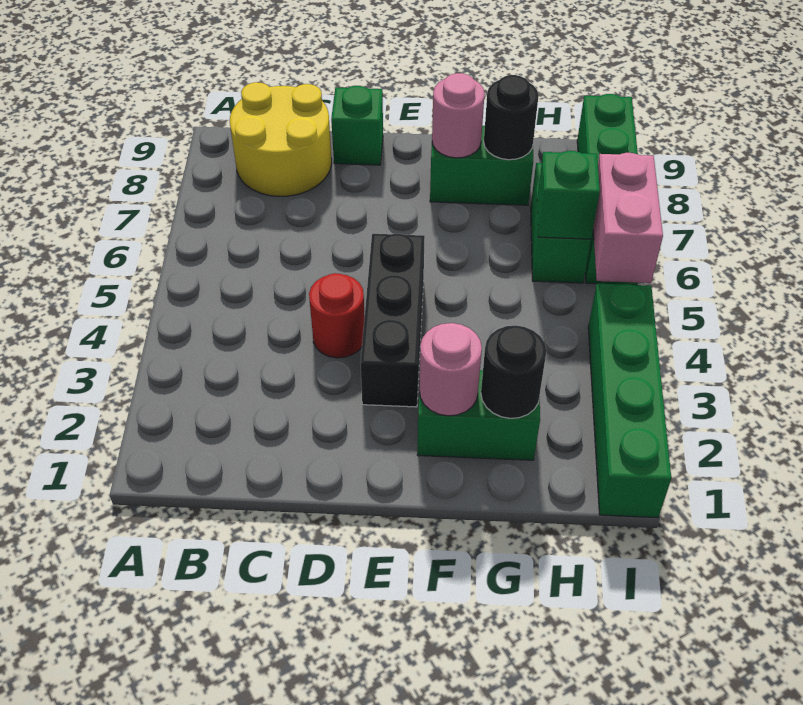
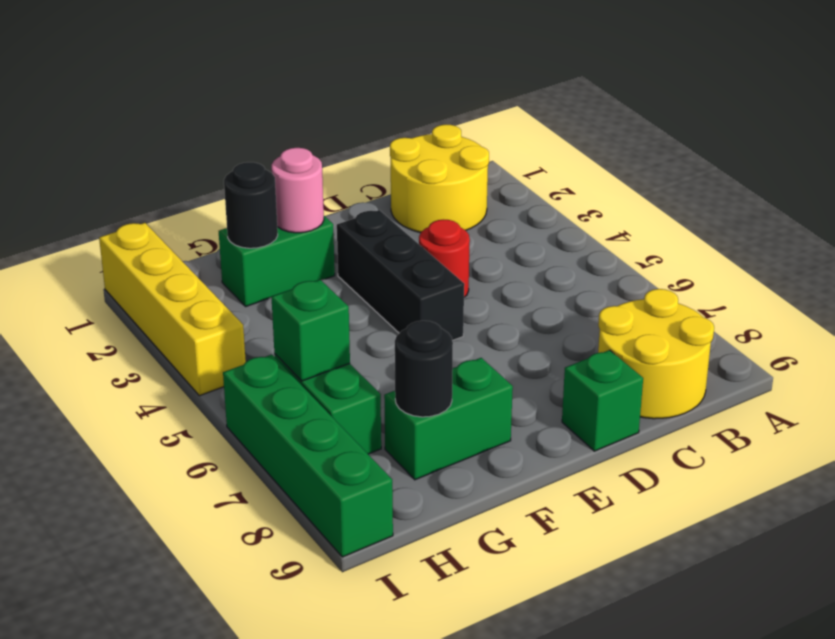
none -> yellow 2x2 round brick [390,125,489,233]
pink 1x1 round brick [432,73,485,158] -> none
green 1x4 brick [588,284,671,518] -> yellow 1x4 brick [99,223,246,396]
pink 1x2 brick [593,153,663,283] -> none

